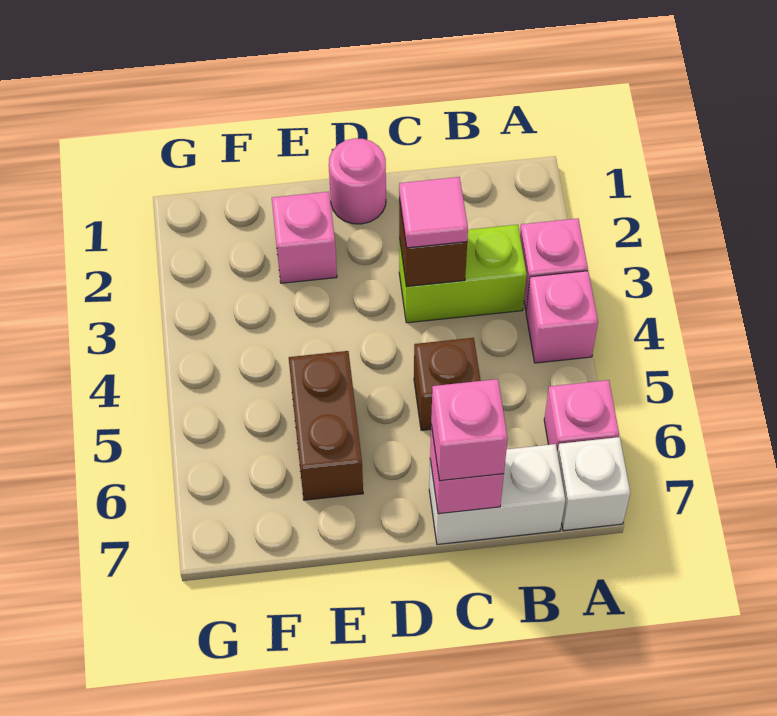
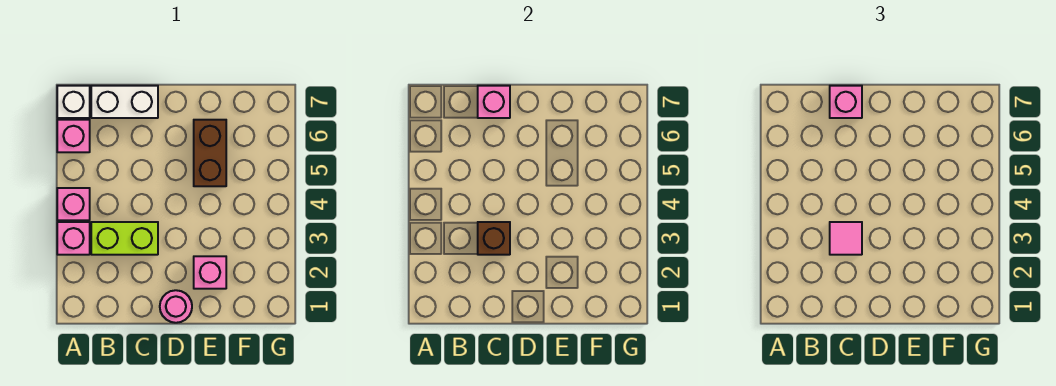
brown 1x1 brick [414,338,481,430] -> none

